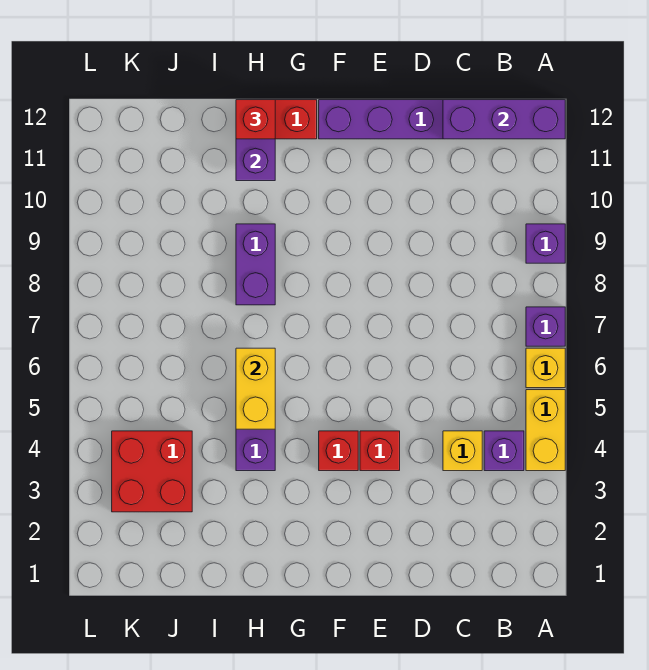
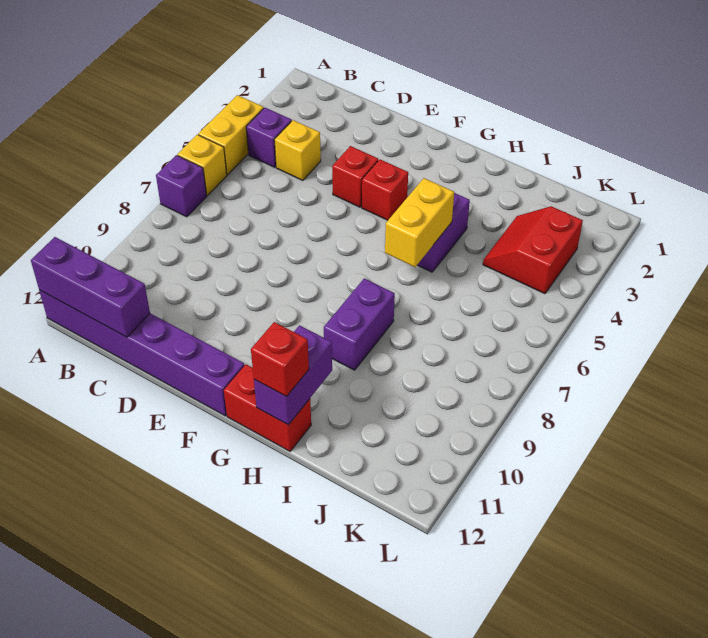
purple 1x1 brick [526,224,565,263] -> none
red 2x2 brick [112,431,192,512] -> red 2x2 slope [483,206,583,294]

